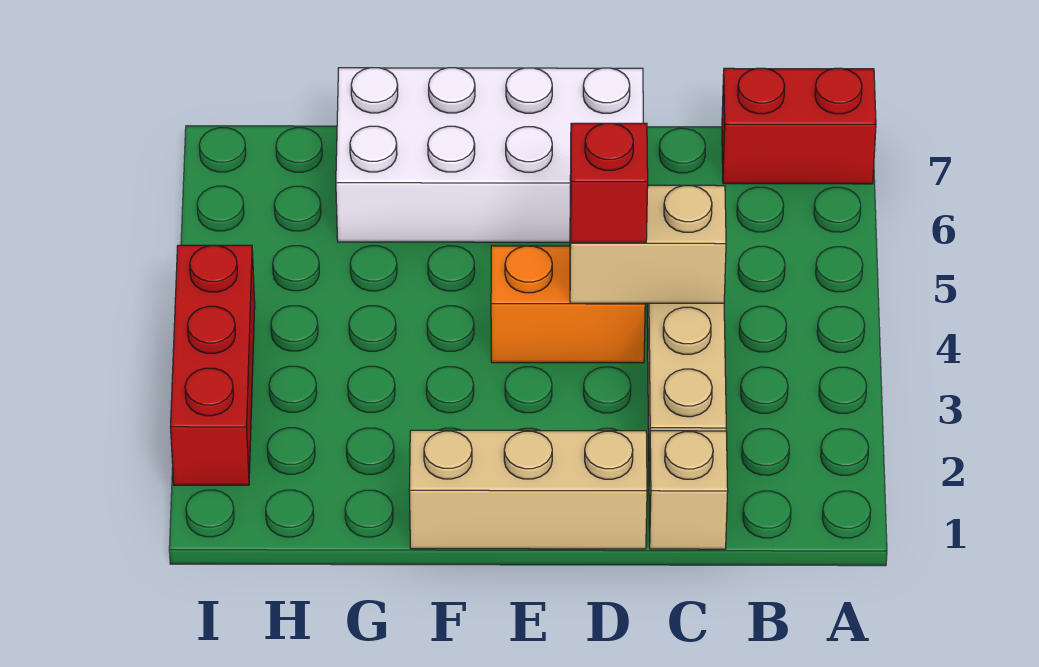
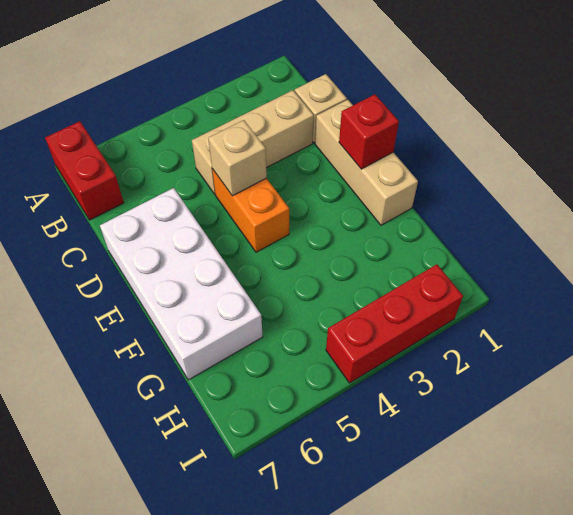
tan 1x2 brick [570,185,726,303] -> tan 1x1 brick [208,120,267,196]
red 1x1 brick [570,123,648,243] -> red 1x1 brick moved to [339,94,399,169]

